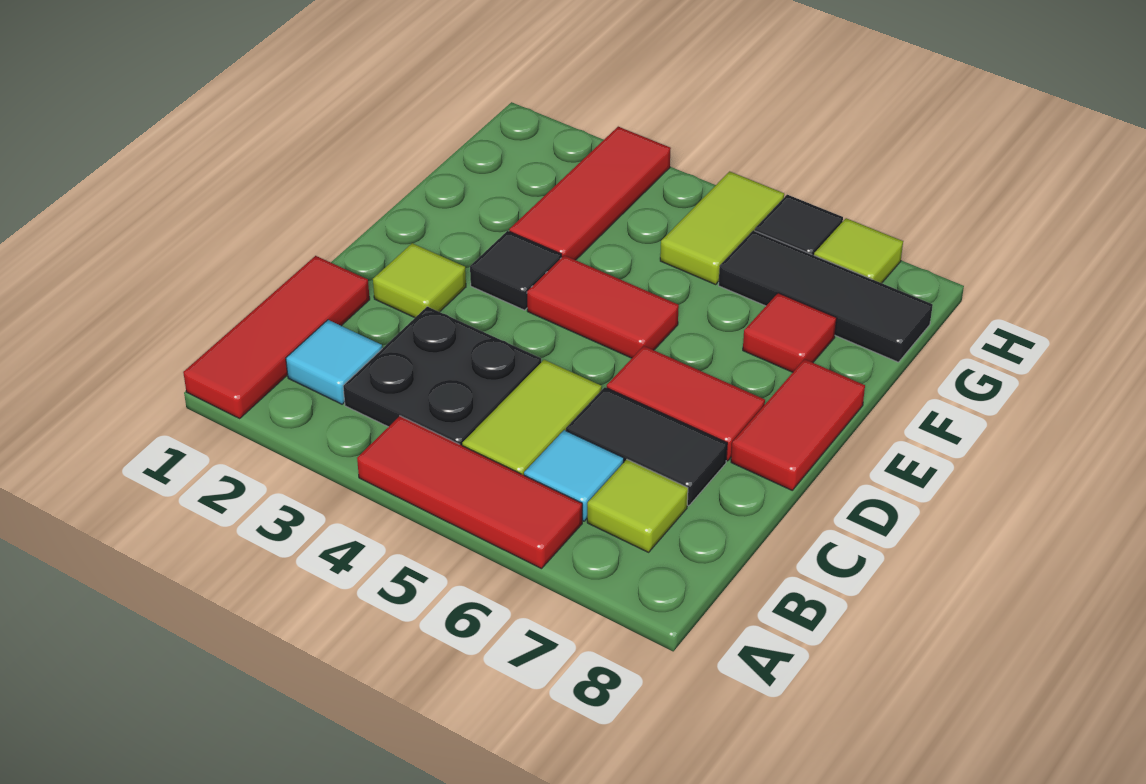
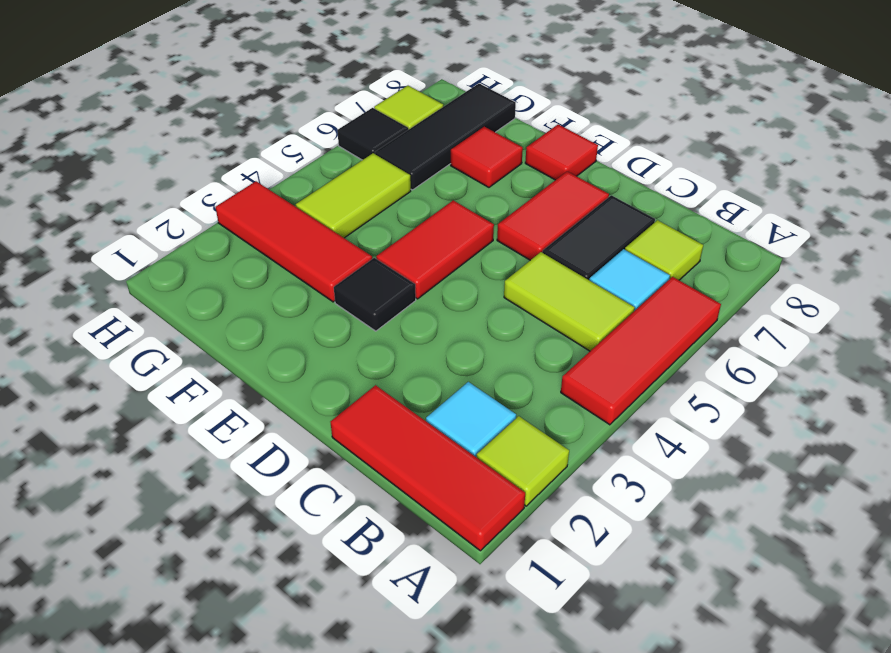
black 2x2 plate [343,307,541,445] -> none
lime 1x1 tile [373,243,466,318] -> lime 1x1 tile moved to [477,416,569,506]
red 1x2 tile [731,359,865,490] -> red 1x1 tile [525,124,598,180]
lime 1x2 tile [660,171,784,284] -> lime 1x2 tile turned to [296,153,411,238]

